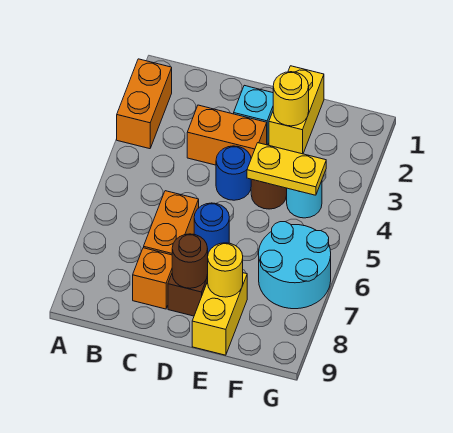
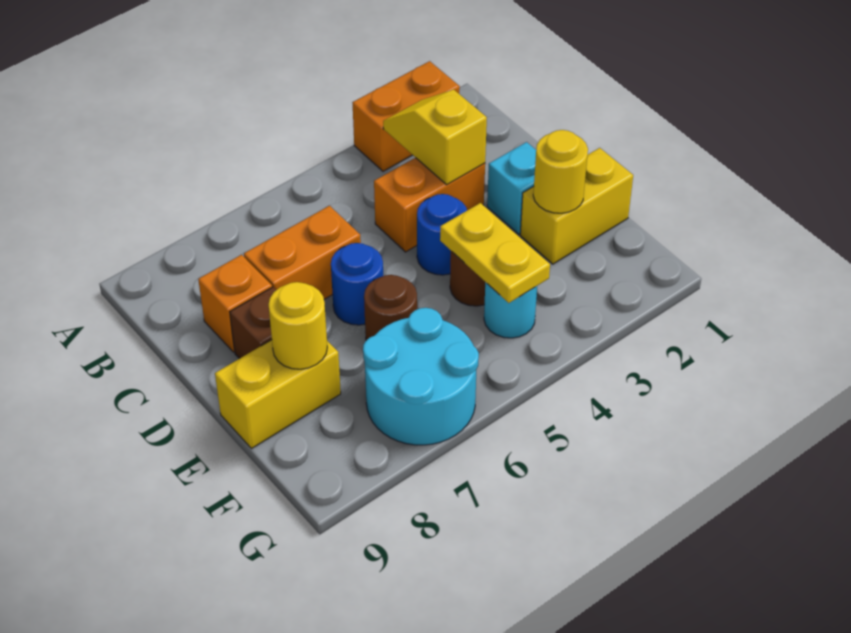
none -> yellow 1x2 slope [383,89,487,185]
orange 1x2 brick [187,105,267,165] -> orange 1x2 brick turned to [374,158,485,252]
brown 1x1 round brick [172,234,208,288] -> brown 1x1 round brick moved to [364,275,417,340]

